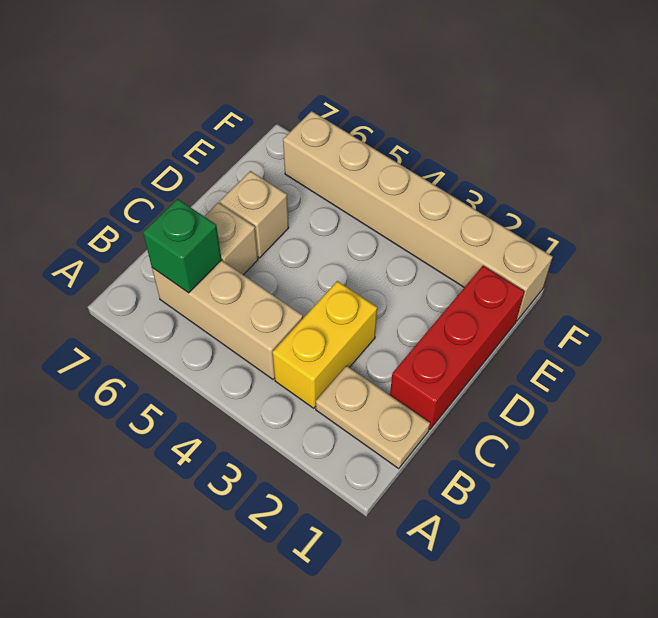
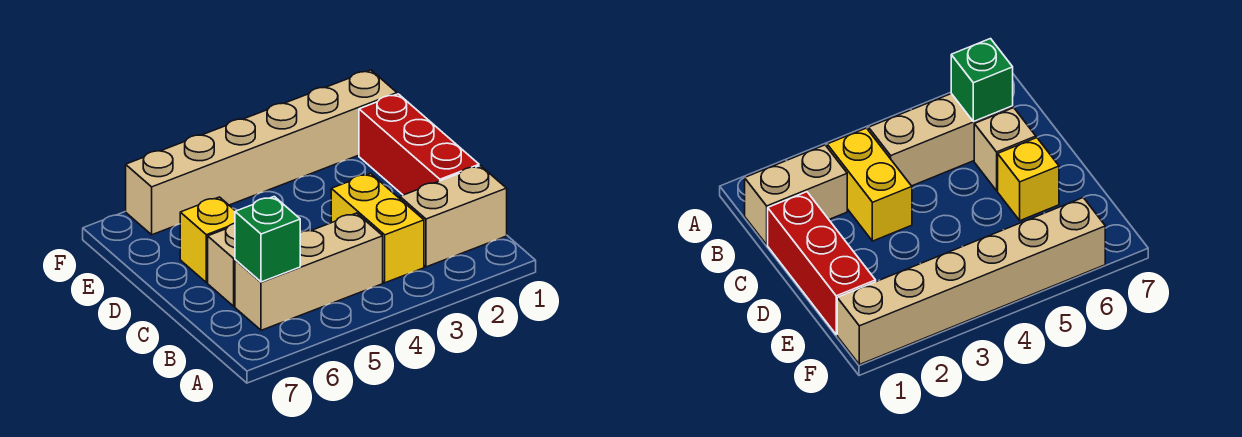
tan 1x2 plate [316,366,430,468] -> tan 1x2 brick [400,166,507,267]
tan 1x1 brick [220,171,289,258] -> yellow 1x1 brick [180,197,235,283]

